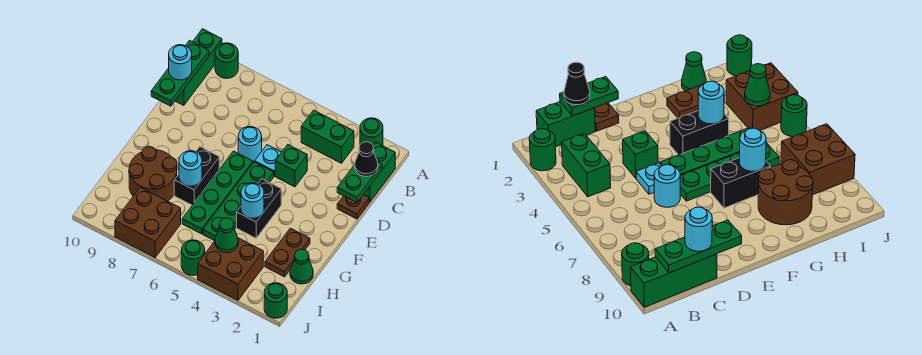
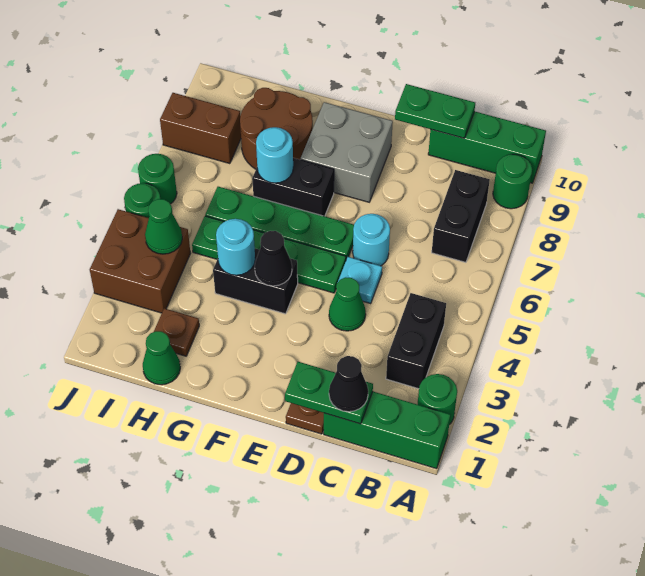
green 1x2 brick [363,142,395,202] -> green 1x3 brick [324,392,450,469]
green 1x2 brick [301,110,354,163] -> black 1x2 brick [386,293,446,389]
none -> black 1x2 brick [432,170,490,262]
green 1x3 plate [151,41,209,106] -> green 1x2 plate [395,84,475,138]
cyan 1x1 round brick [169,45,192,80] -> none
green 1x1 brick [275,145,307,187] -> green 1x1 cone [329,277,366,331]
none -> grey 2x2 brick [301,102,393,202]
none -> black 1x1 cone [255,231,292,286]
brown 1x2 plate [265,228,310,277] -> brown 1x1 plate [154,308,199,356]
brown 2x2 brick [115,187,181,257] -> brown 1x2 brick [160,93,241,164]
green 1x1 round brick [264,283,287,318] -> green 1x1 round brick moved to [138,154,177,204]

